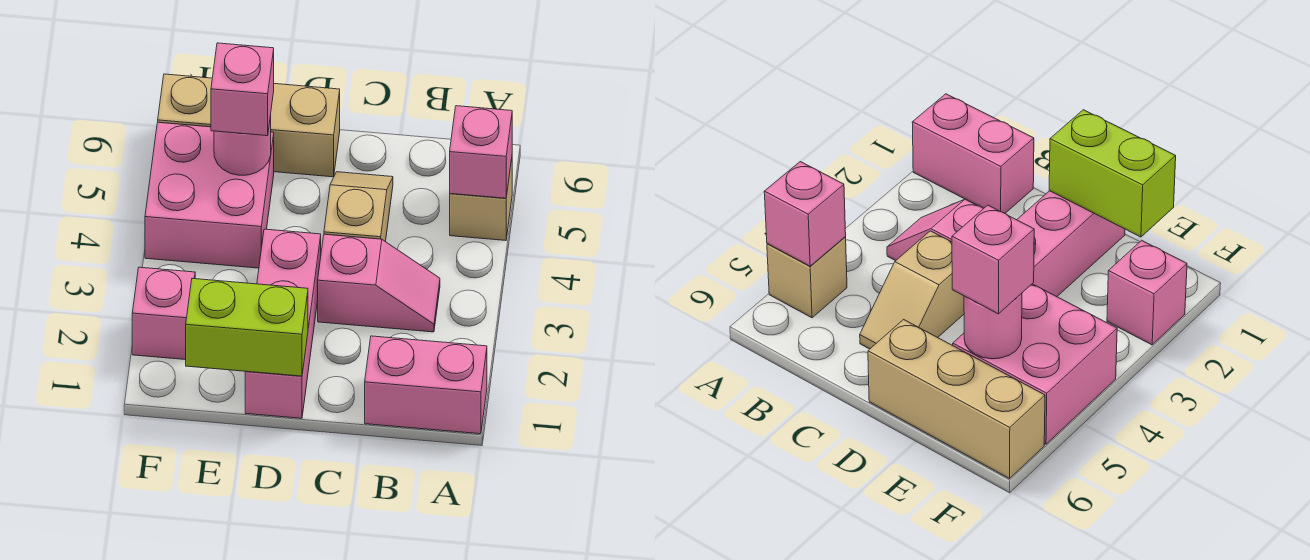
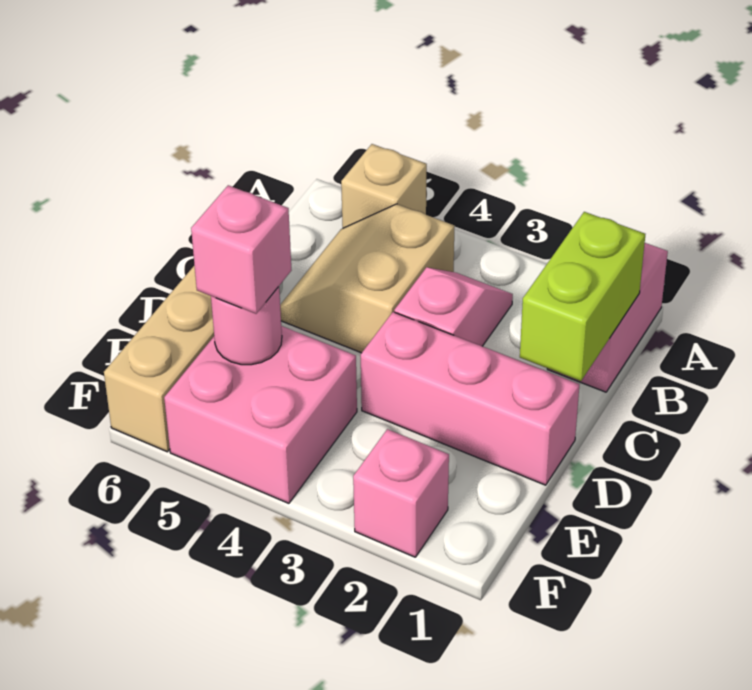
pink 1x1 brick [450,106,512,198] -> none
tan 1x2 slope [324,172,393,242] -> tan 2x2 slope [280,204,454,353]
lime 1x2 brick [186,279,308,376] -> lime 1x2 brick moved to [520,212,645,381]

